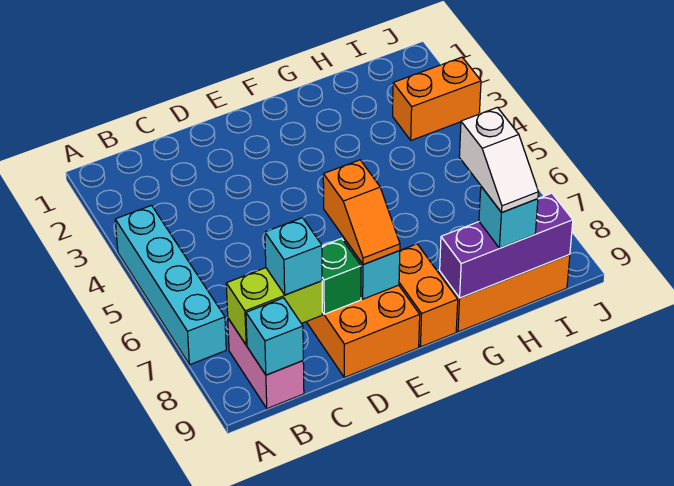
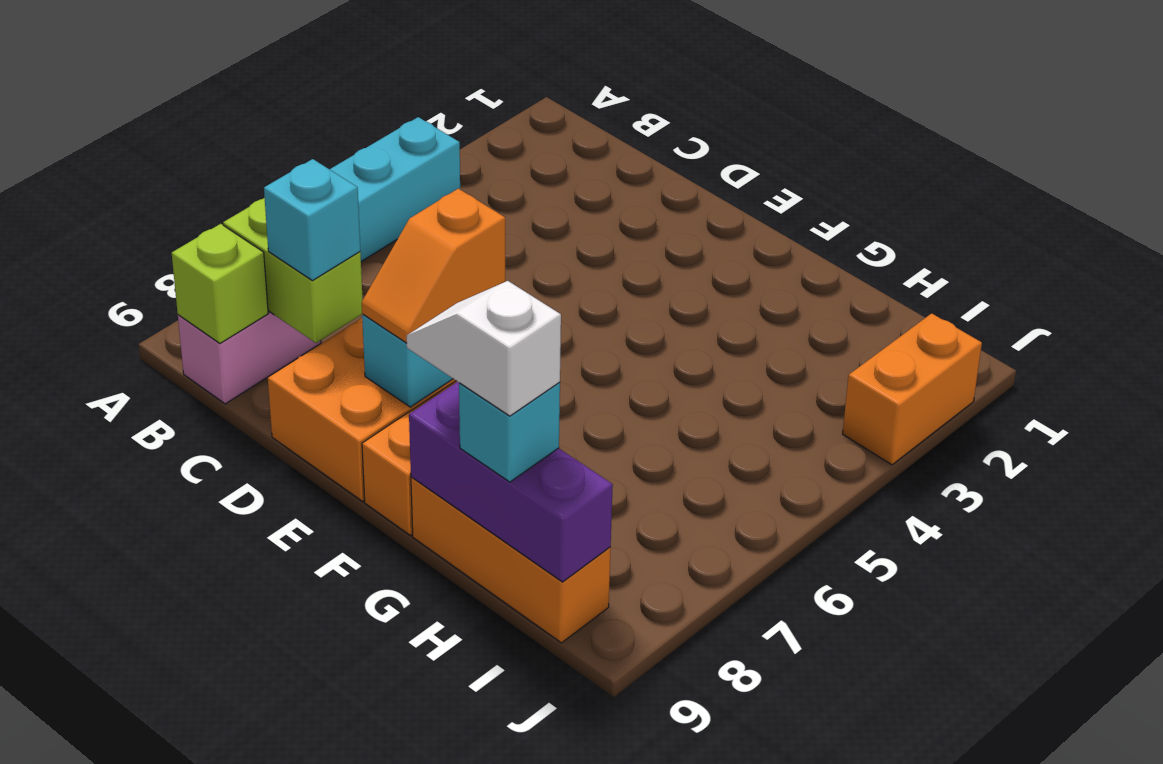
cyan 1x1 brick [246,298,303,375] -> lime 1x1 brick [172,224,268,343]
green 1x1 brick [322,238,361,314] -> none
white 1x2 slope [459,107,538,212] -> white 1x2 slope turned to [407,281,561,416]
orange 1x2 brick [393,57,481,140] -> orange 1x2 brick turned to [843,313,982,465]

